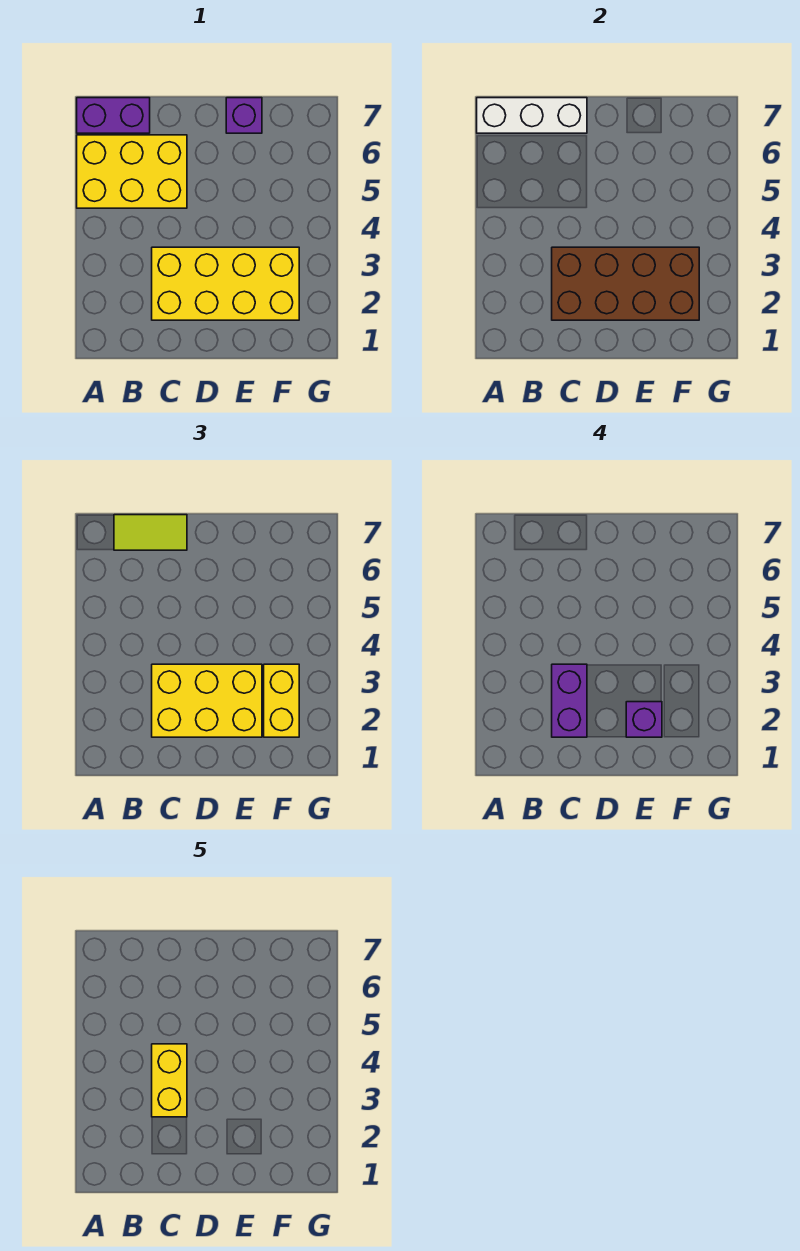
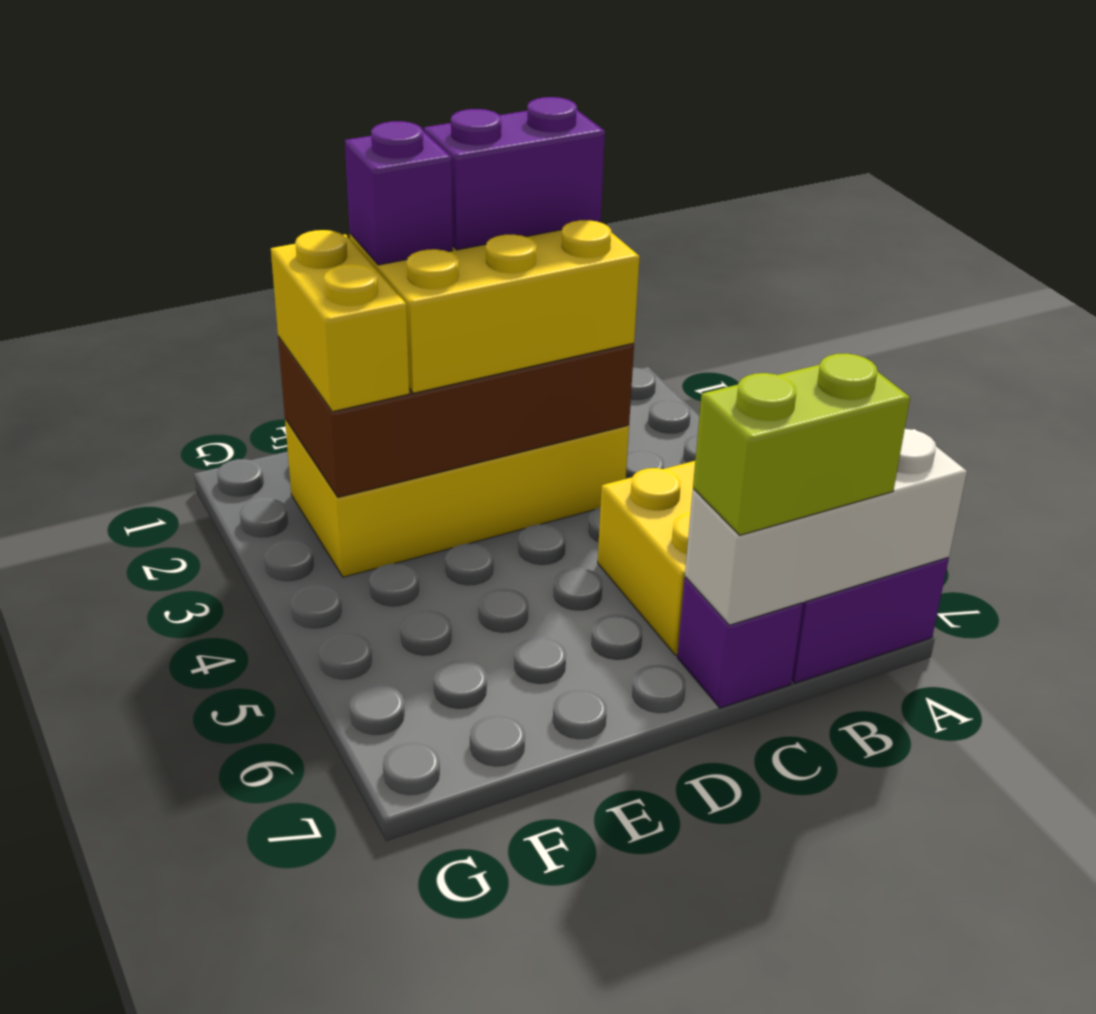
lime 1x2 tile [114,515,187,550] -> lime 1x2 brick [693,353,910,535]
purple 1x2 brick [552,664,587,737] -> purple 1x2 brick turned to [424,97,605,250]
yellow 1x2 brick [152,1044,187,1117] -> none
purple 1x1 brick [226,98,262,133] -> purple 1x1 brick moved to [677,577,803,708]

